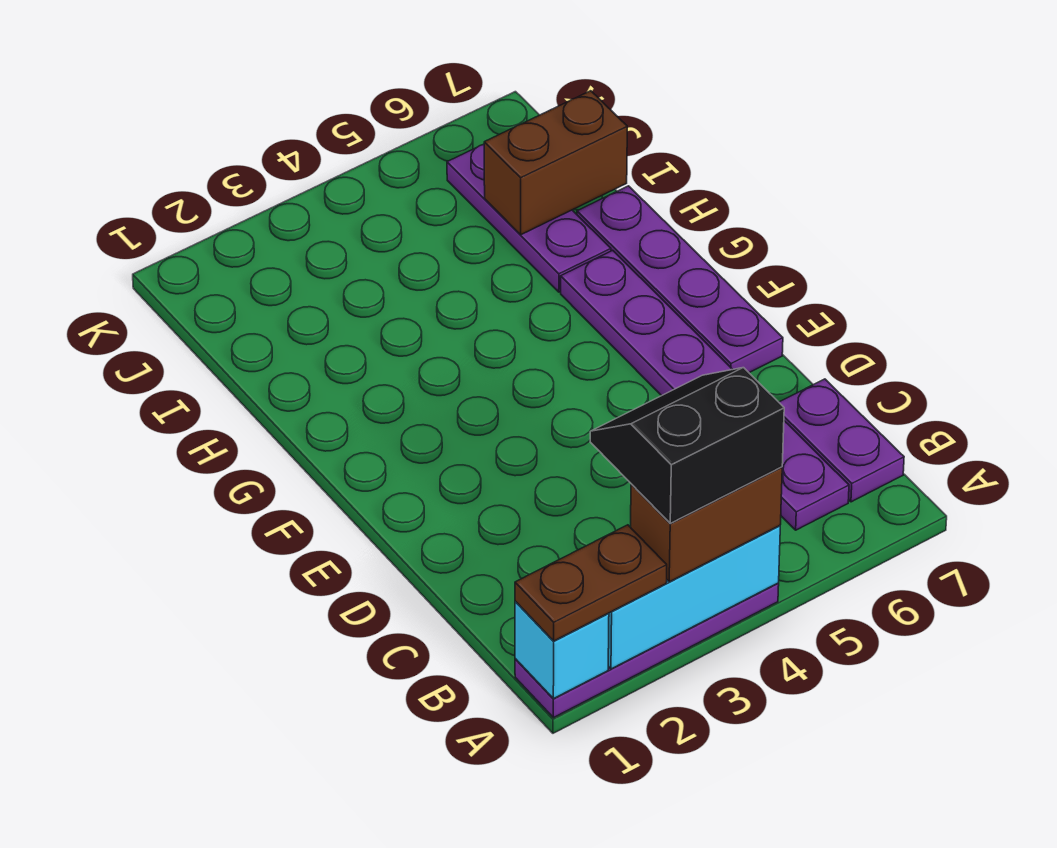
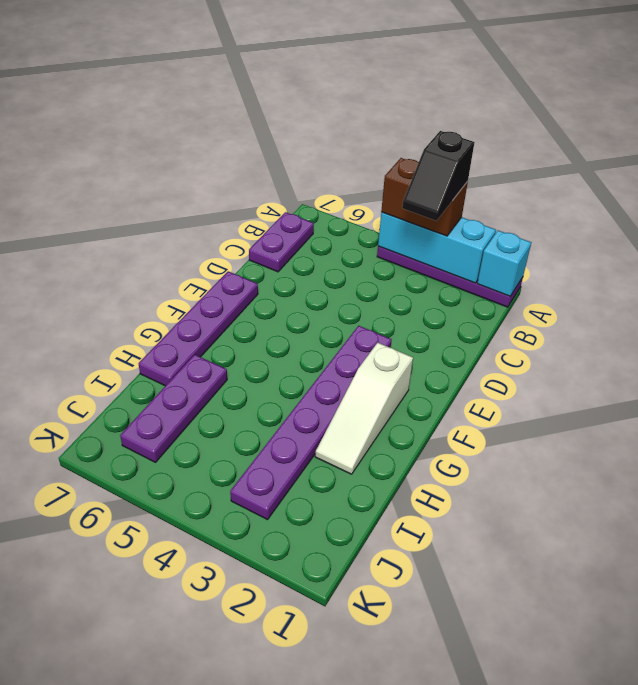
brown 1x2 plate [515,525,667,641] -> none
black 2x2 slope [590,368,784,523] -> black 1x2 slope [402,131,475,221]
purple 1x6 plate [561,250,849,530] -> purple 1x6 plate moved to [230,326,392,520]
none -> white 1x3 slope [315,342,413,474]
brown 1x2 brick [484,91,627,235] -> none

